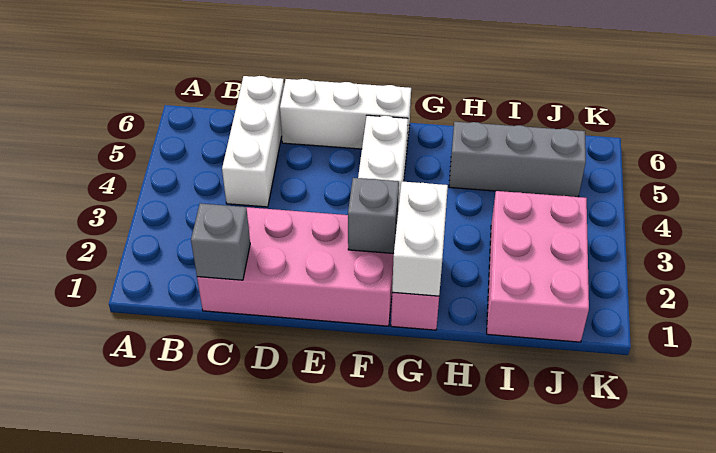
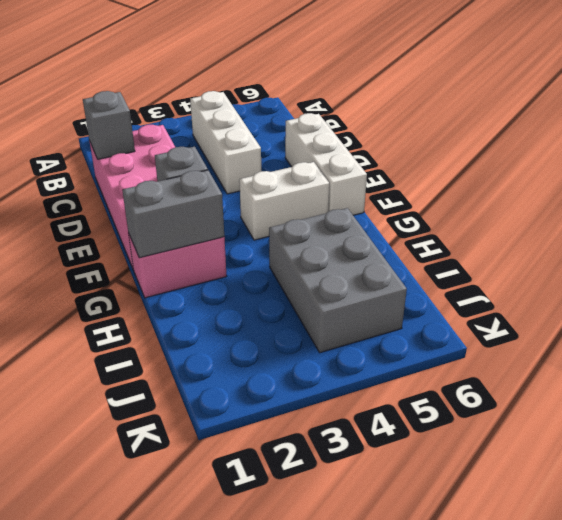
white 1x3 brick [222,76,284,207] -> white 1x3 brick turned to [190,91,261,194]
white 1x2 brick [392,181,448,296] -> grey 1x2 brick [122,170,224,258]
grey 1x3 brick [449,122,586,197] -> grey 2x3 brick [269,208,407,353]
pink 2x3 brick [487,191,589,342] -> none

